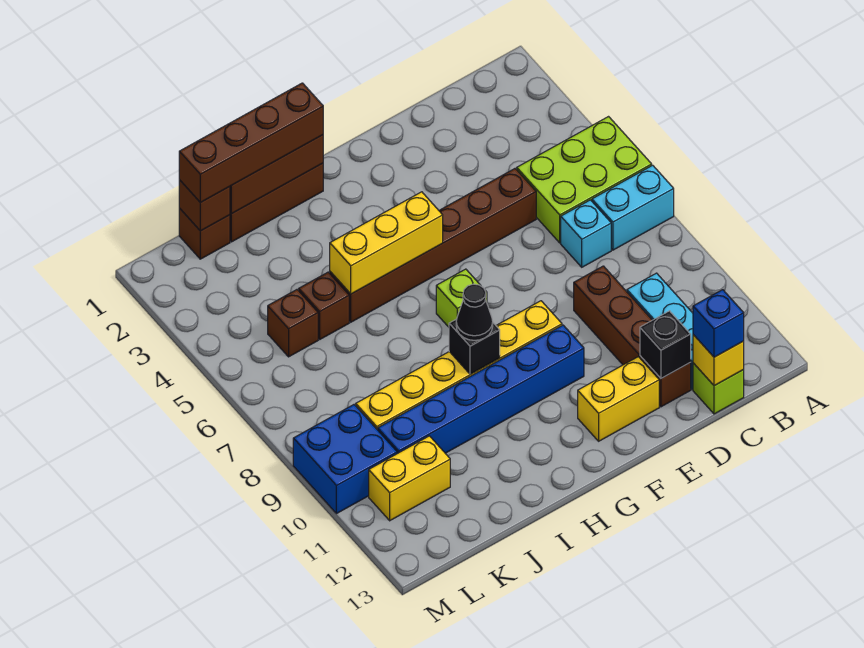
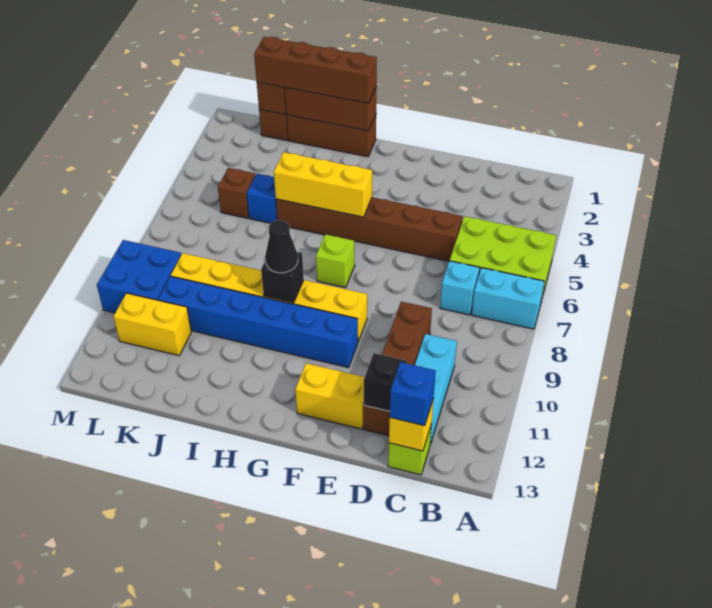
brown 1x1 brick [299,272,349,339] -> blue 1x1 brick [247,174,277,223]

